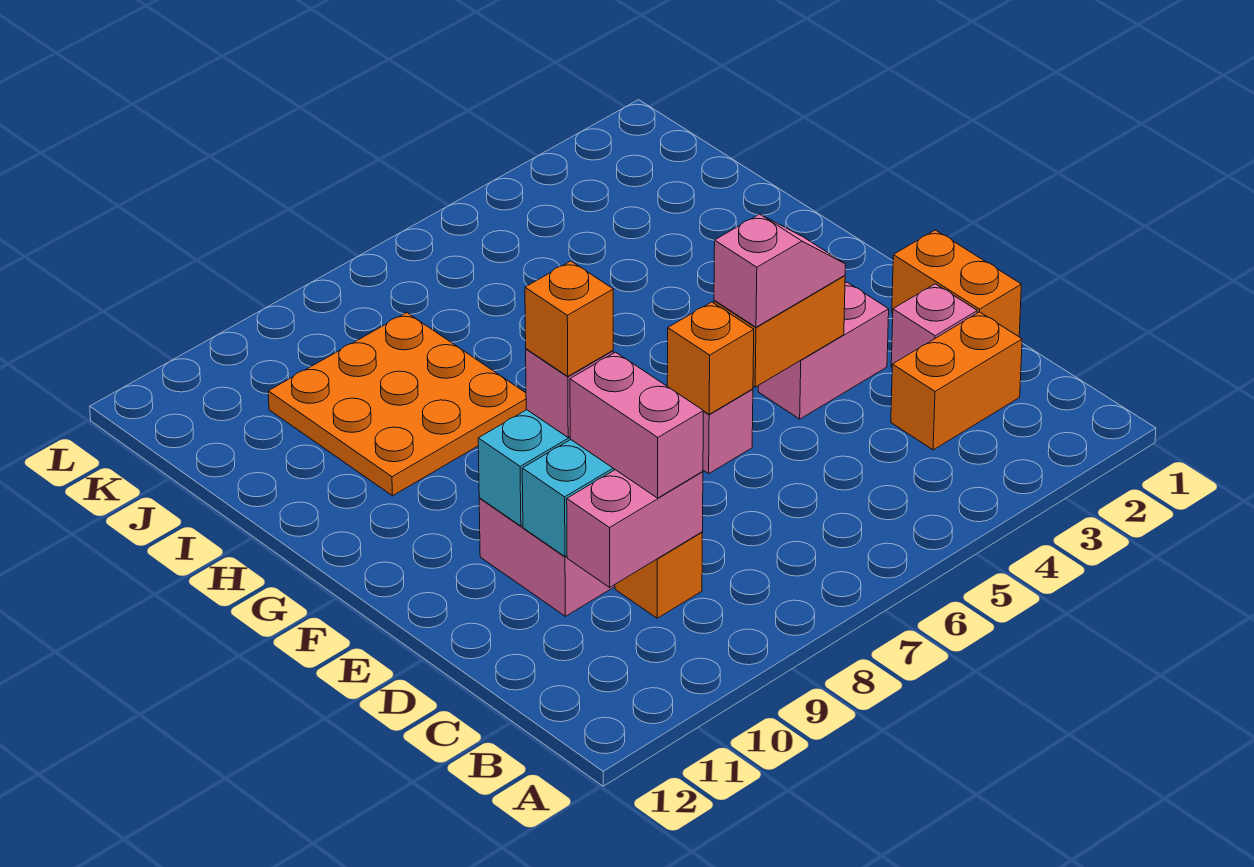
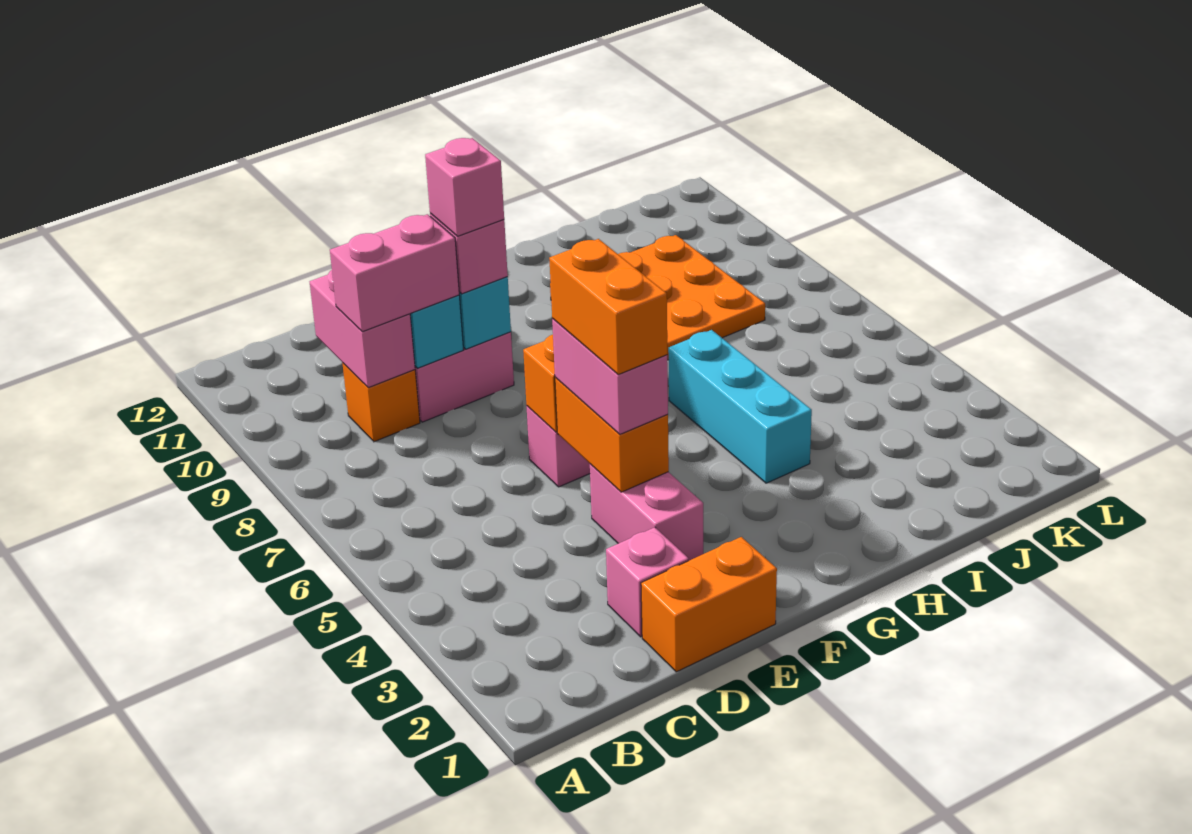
orange 1x2 brick [891,312,1022,450] -> orange 1x2 brick moved to [549,239,667,375]
pink 1x2 slope [714,214,846,327] -> pink 1x2 brick [552,318,668,434]
orange 1x1 brick [525,261,613,376] -> pink 1x1 brick [425,138,504,236]
none -> cyan 1x3 brick [668,330,812,483]

